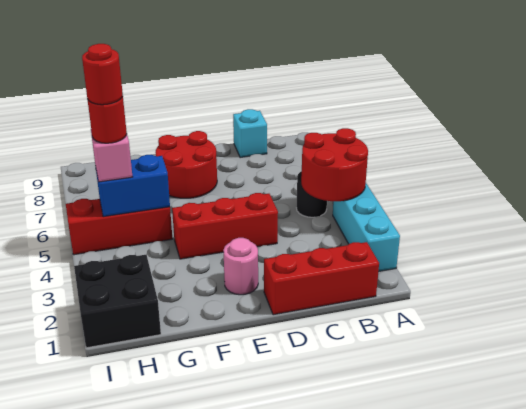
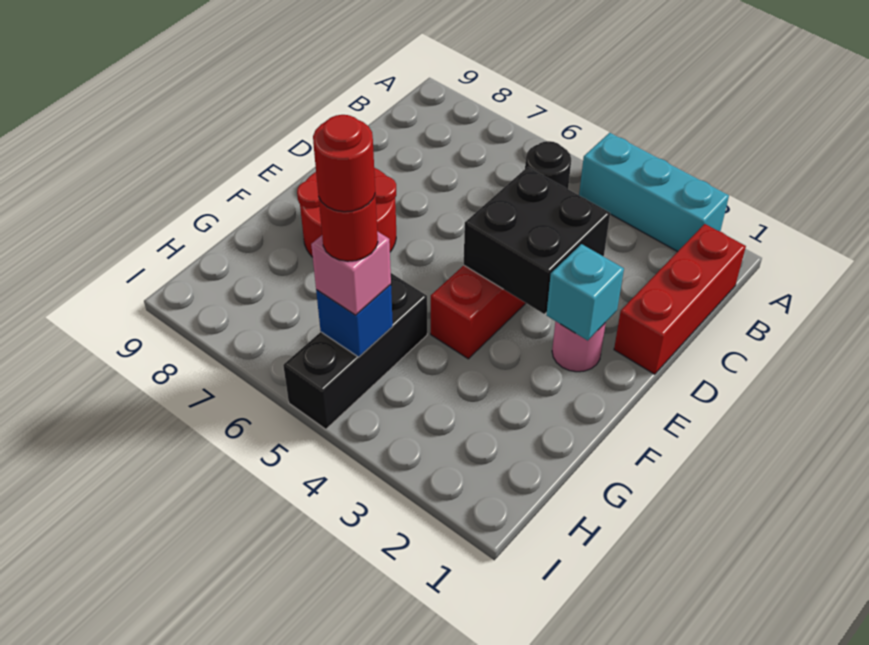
red 2x2 round brick [301,128,368,201] -> none
cyan 1x1 brick [233,109,267,158] -> cyan 1x1 brick moved to [547,244,624,341]
red 1x3 brick [66,199,172,255] -> black 1x3 brick [283,273,427,429]
blue 1x2 brick [96,155,170,217] -> blue 1x1 brick [316,285,393,357]
black 2x2 brick [74,255,161,348] -> black 2x2 brick moved to [464,167,610,314]

